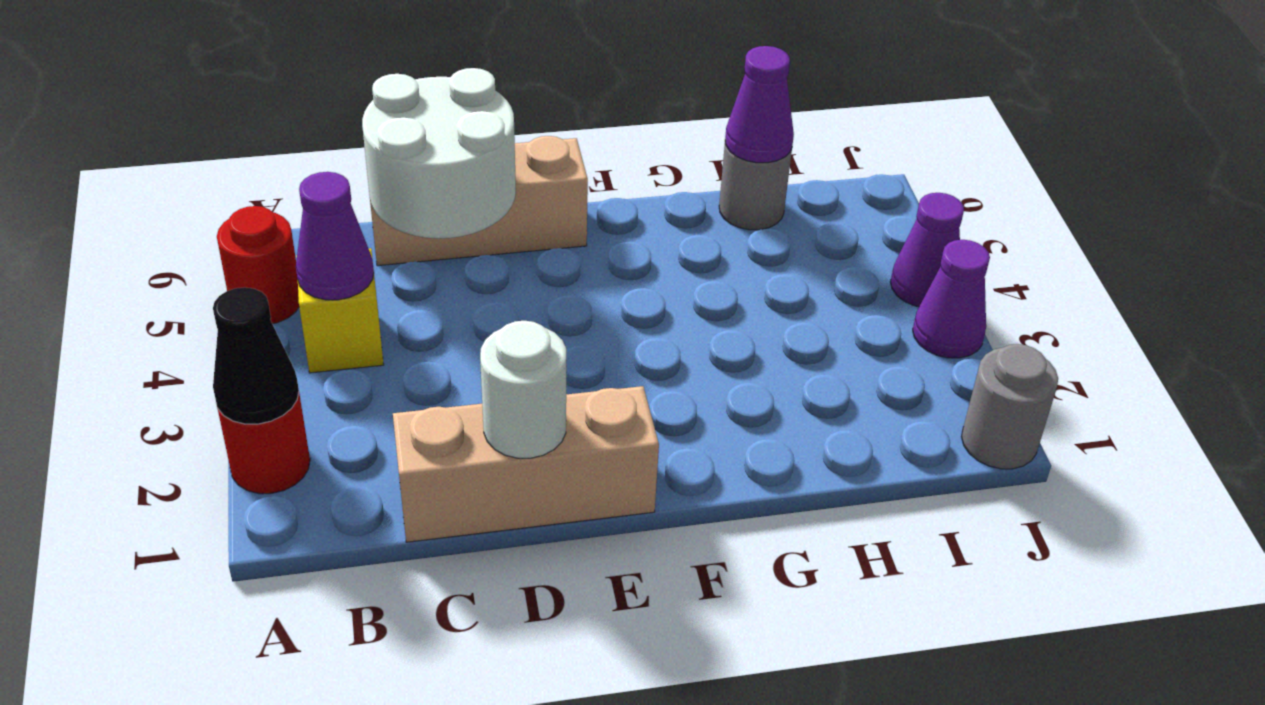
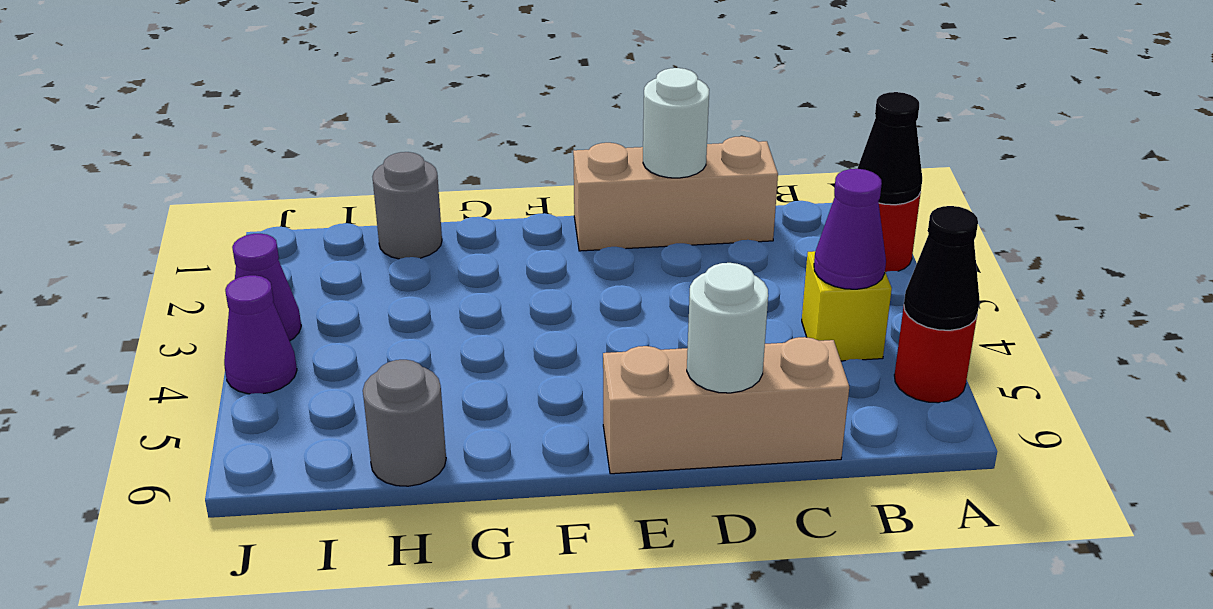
none -> black 1x1 cone [904,206,980,330]
white 2x2 round brick [362,68,516,238] -> white 1x1 round brick [687,263,768,393]
purple 1x1 cone [725,46,794,163] -> none
grey 1x1 round brick [961,344,1058,469] -> grey 1x1 round brick moved to [372,152,442,259]

